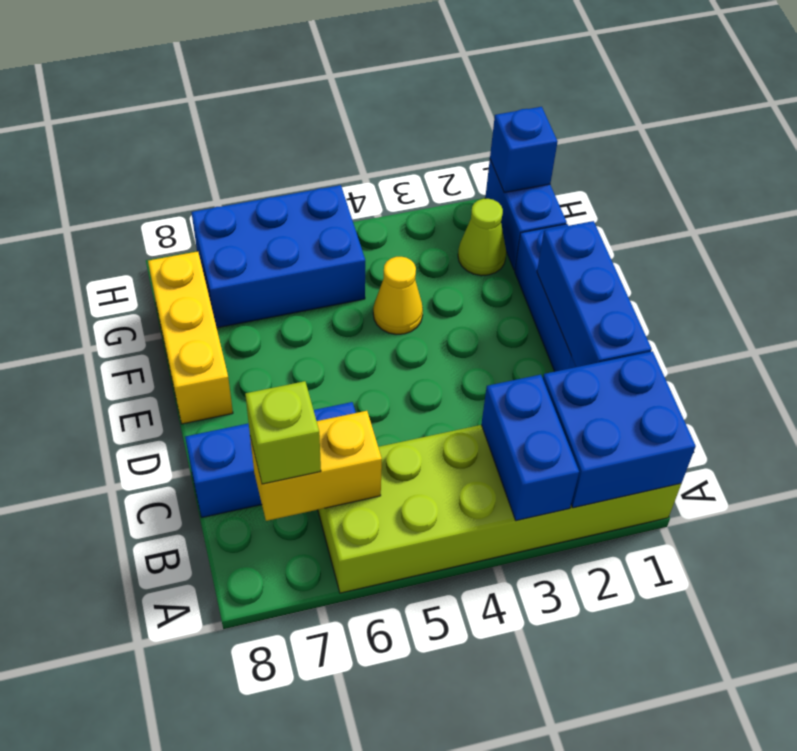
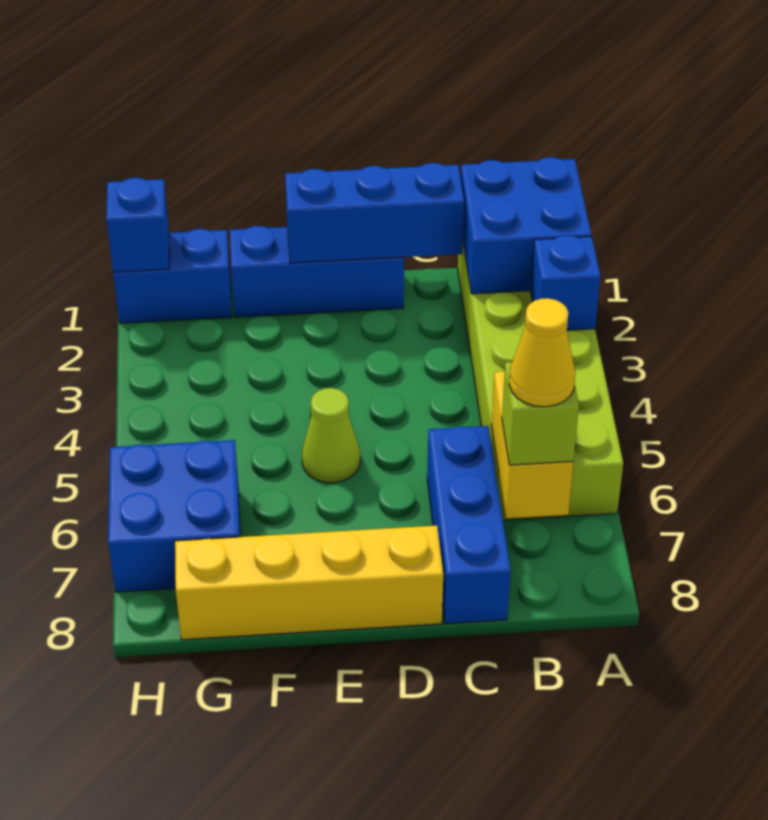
blue 1x2 brick [481,375,579,521] -> blue 1x1 brick [531,235,600,330]
yellow 1x3 brick [148,251,233,424] -> yellow 1x4 brick [175,526,443,640]
yellow 1x1 cone [373,257,423,334] -> yellow 1x1 cone moved to [509,298,575,407]
lime 1x1 cone [458,199,506,276] -> lime 1x1 cone moved to [302,388,360,483]
blue 2x3 brick [191,185,365,328] -> blue 2x2 brick [108,440,240,592]

